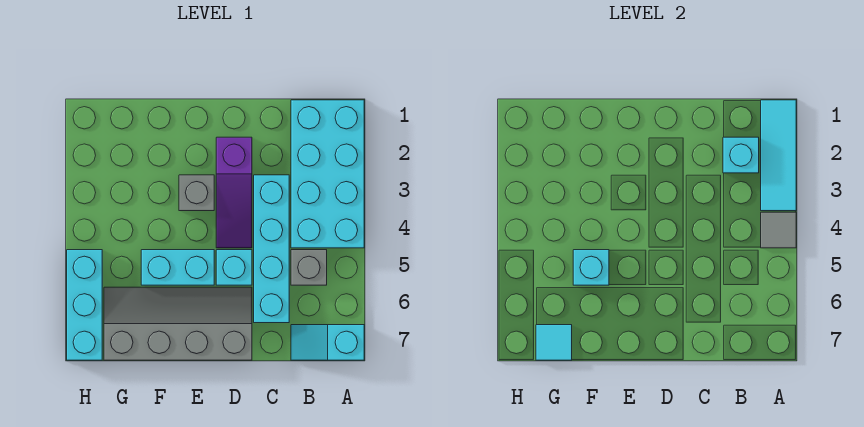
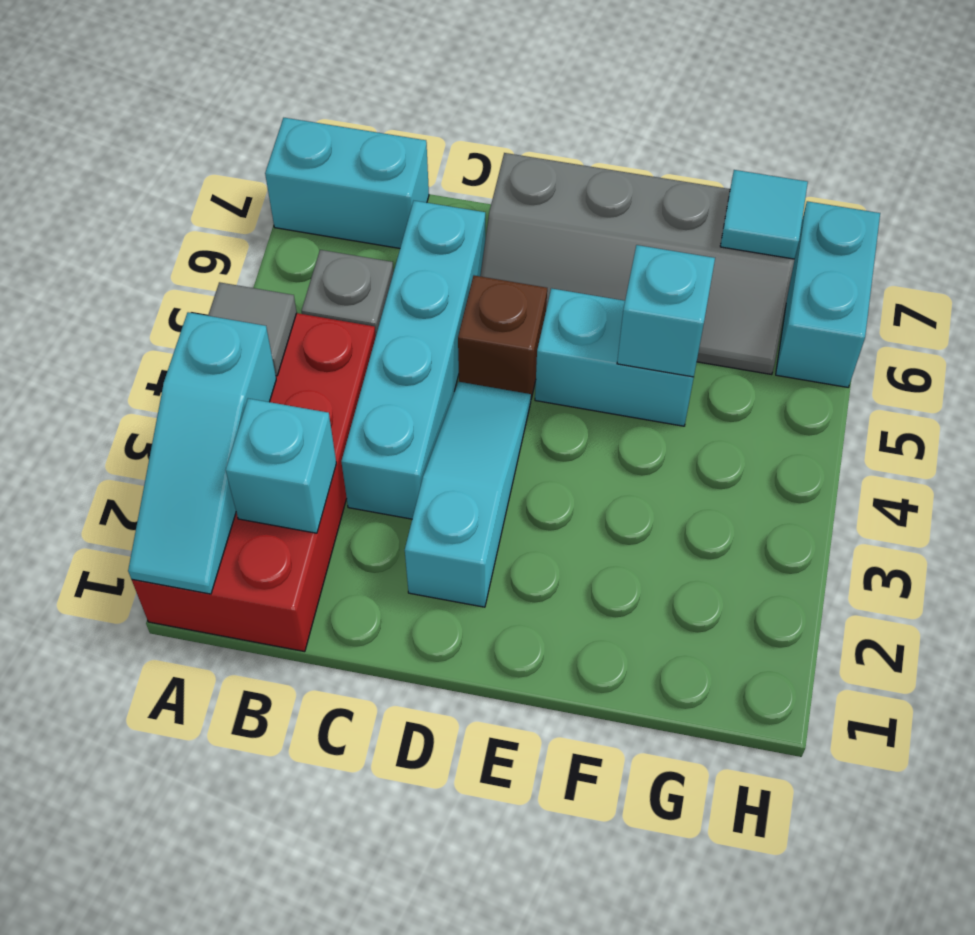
cyan 2x4 brick [291,100,364,248] -> red 2x4 brick [132,313,376,652]
cyan 1x3 tile [761,100,796,211] -> cyan 1x3 slope [128,312,276,594]
cyan 1x2 slope [291,325,364,360] -> cyan 1x2 brick [265,118,429,248]
purple 1x3 slope [216,137,252,248] -> cyan 1x3 slope [405,382,531,607]
cyan 1x1 brick [216,250,252,285] -> brown 1x1 brick [458,276,547,399]
grey 1x1 brick [179,175,214,211] -> none
cyan 1x3 brick [67,250,102,360] -> cyan 1x2 brick [776,201,880,387]

